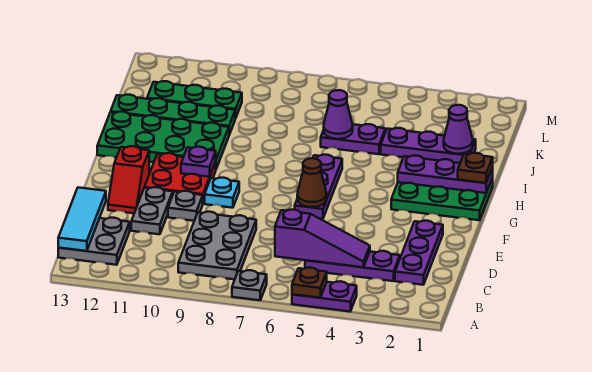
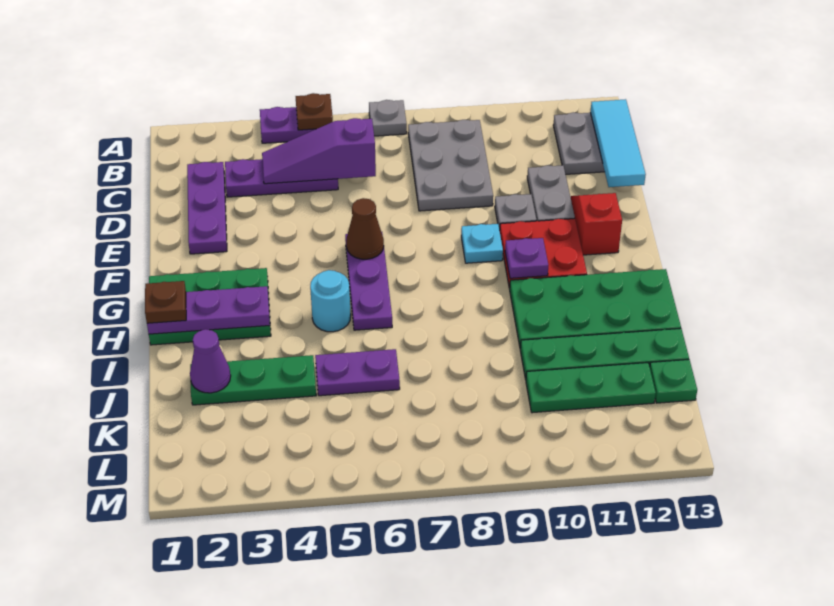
none -> cyan 1x1 round brick [310,270,351,332]
purple 1x3 plate [381,128,476,163] -> green 1x3 plate [190,355,316,405]
purple 1x1 cone [324,90,353,139] -> none
none -> green 1x1 plate [650,360,697,403]

